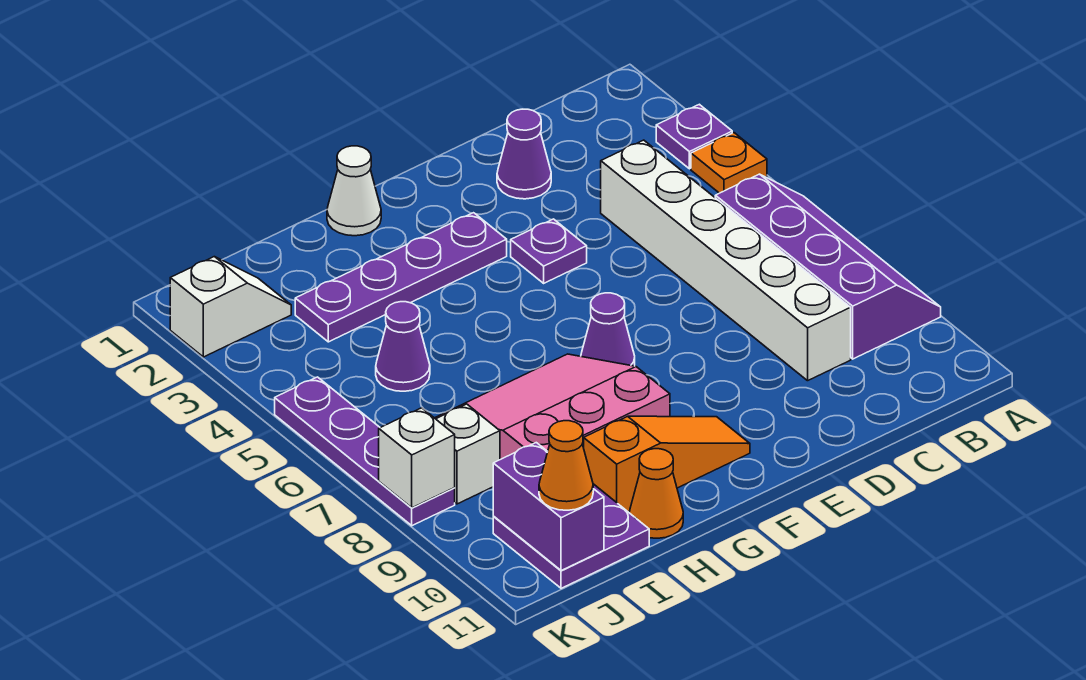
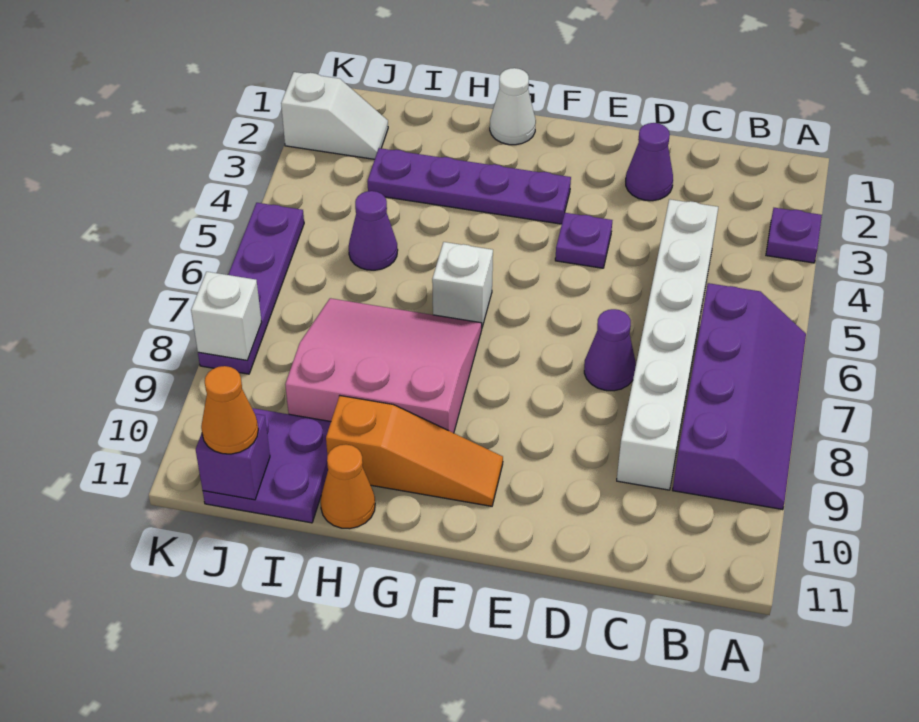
orange 1x1 plate [691,133,767,193] -> none
purple 1x1 cone [581,293,635,366] -> purple 1x1 cone moved to [584,309,636,391]
white 1x1 brick [436,404,500,504] -> white 1x1 brick moved to [432,242,493,327]
purple 1x2 brick [493,443,604,571] -> purple 1x1 brick [196,414,270,500]

